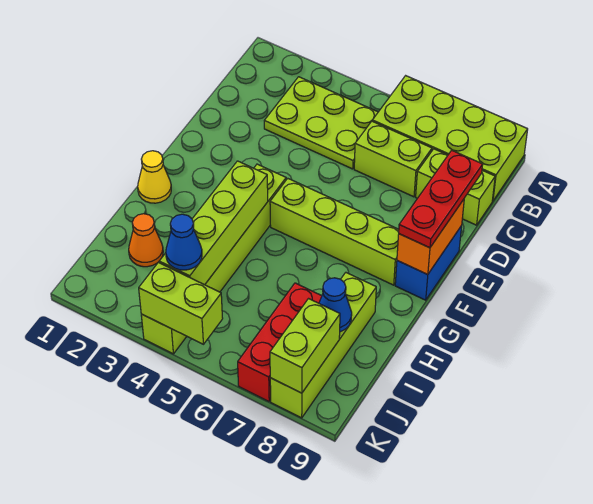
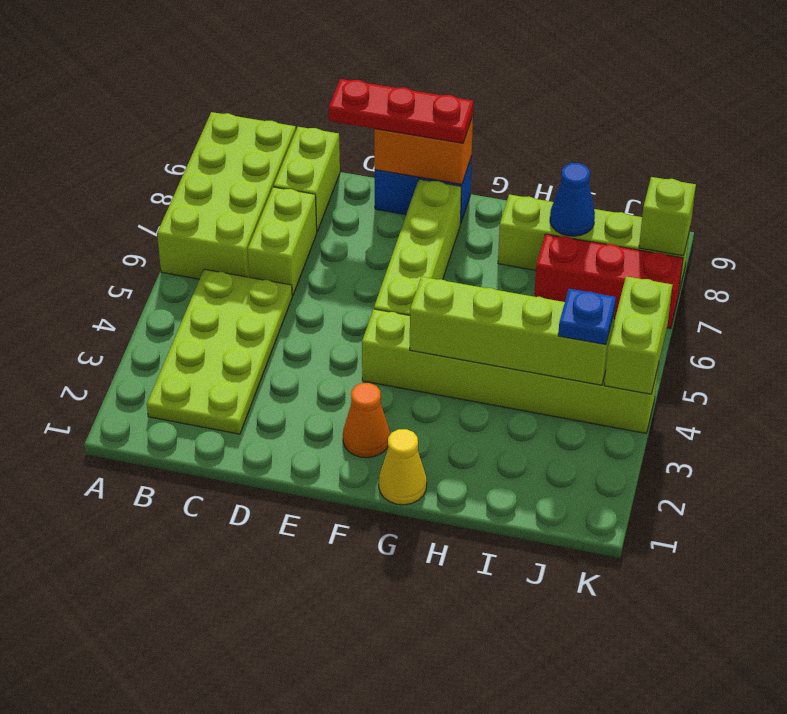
lime 2x3 plate [264,77,378,169] -> lime 2x4 plate [147,269,292,434]
orange 1x1 cone [129,214,163,267] -> orange 1x1 cone moved to [343,383,390,458]
blue 1x1 cone [166,214,202,270] -> blue 1x1 plate [558,289,616,345]
lime 1x2 brick [270,299,340,393] -> lime 1x1 brick [639,177,696,256]

